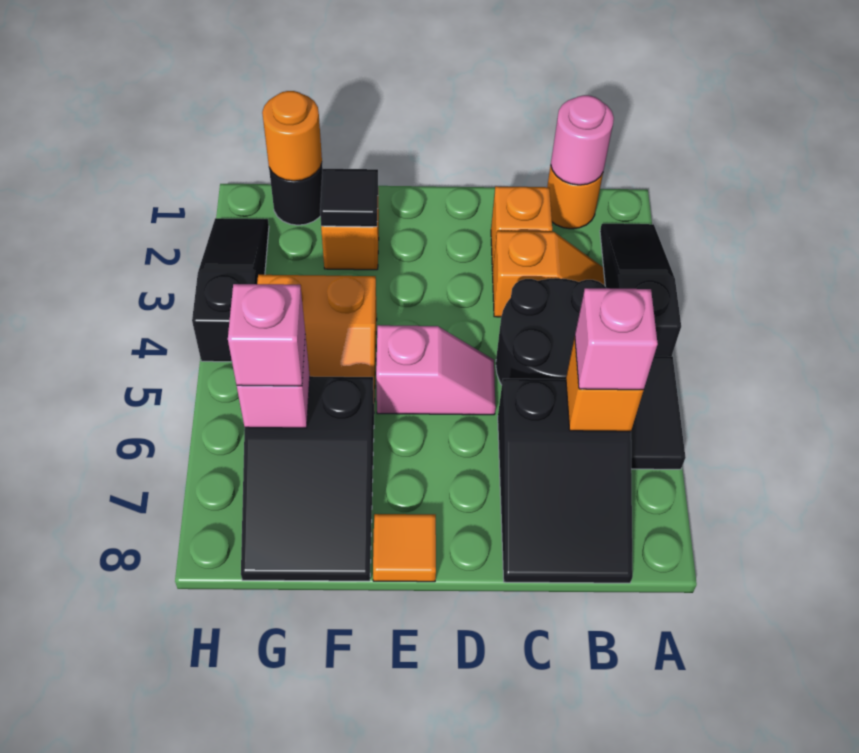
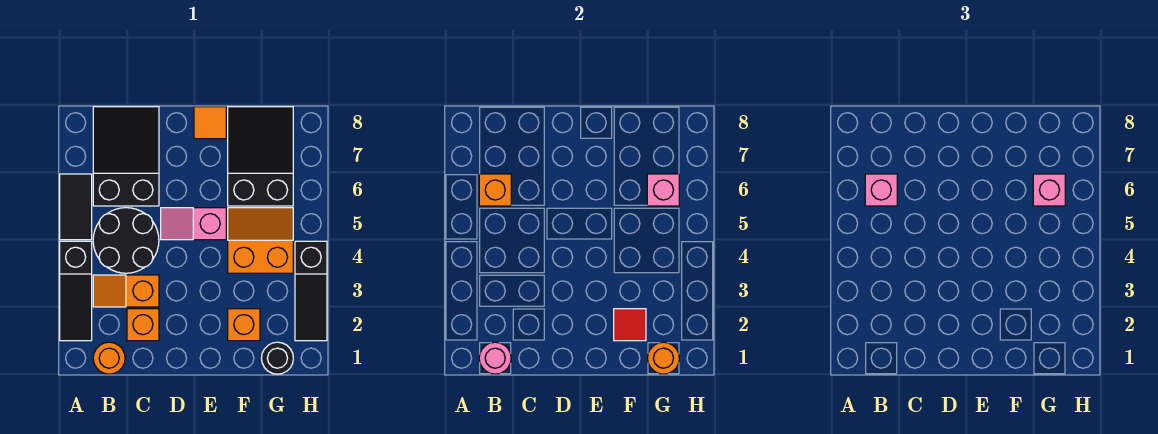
black 1x1 tile [320,169,378,227] -> red 1x1 tile [614,309,646,341]

